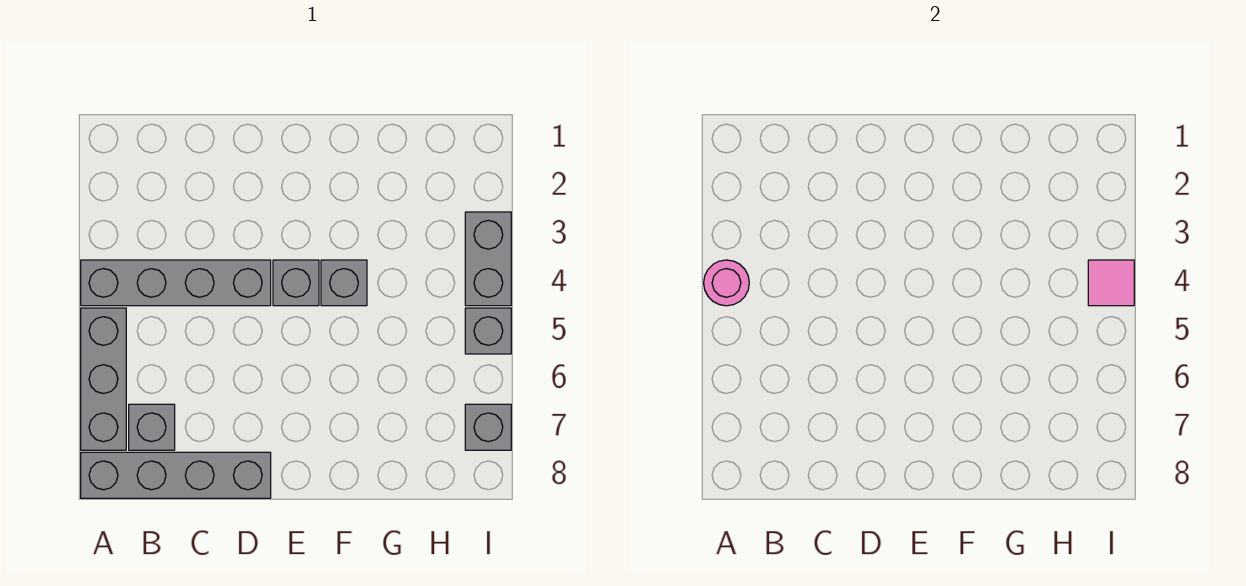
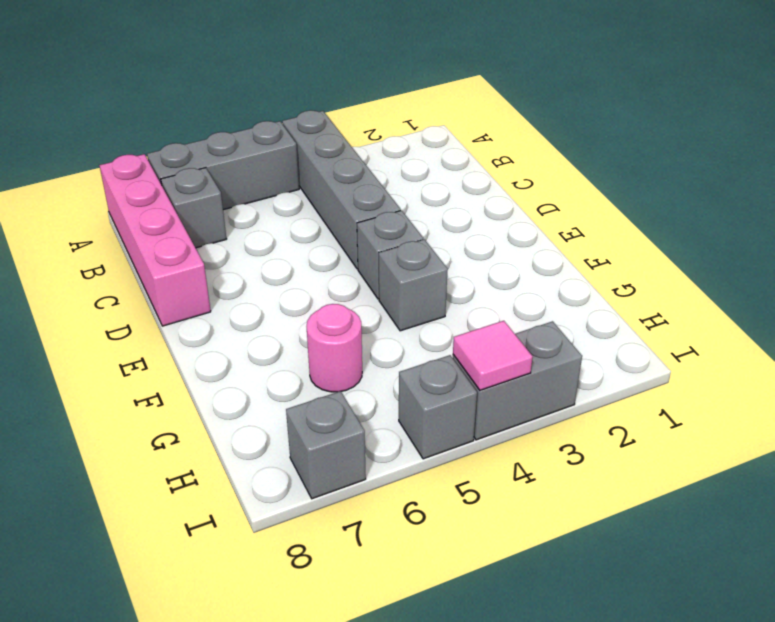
pink 1x1 round brick [704,260,749,306] -> pink 1x1 round brick moved to [307,304,362,392]
grey 1x4 brick [81,452,271,498] -> pink 1x4 brick [99,154,211,326]

